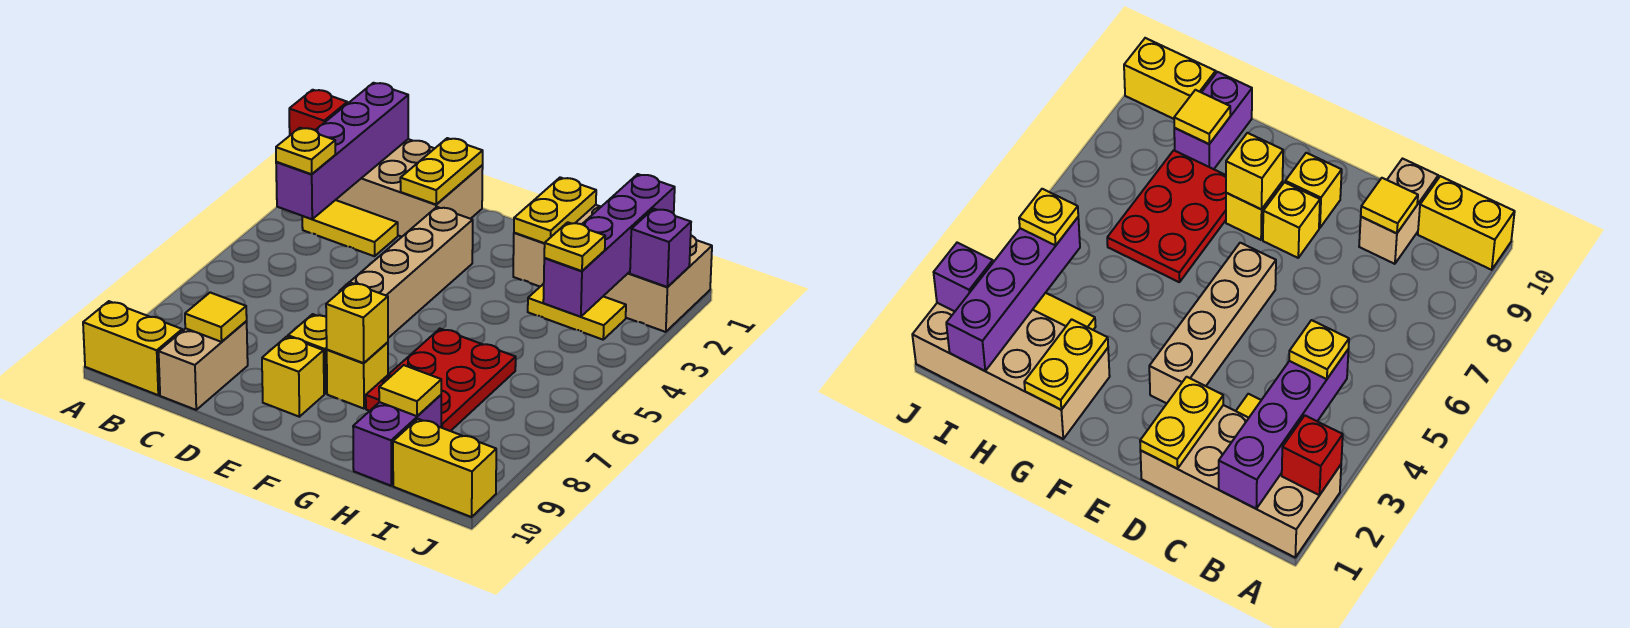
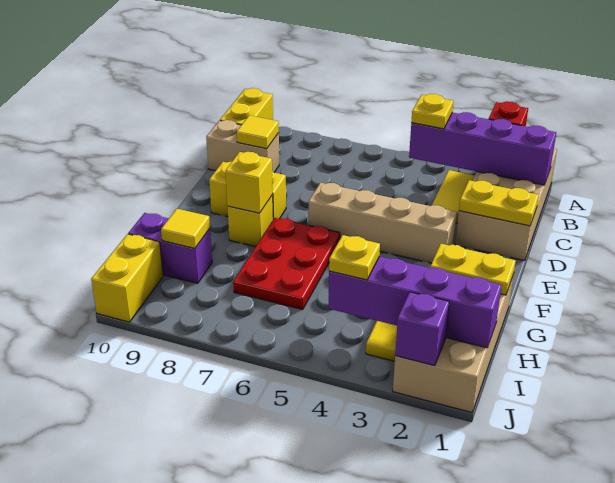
red 2x3 plate [366,329,516,431] -> red 2x3 plate turned to [233,218,340,310]

